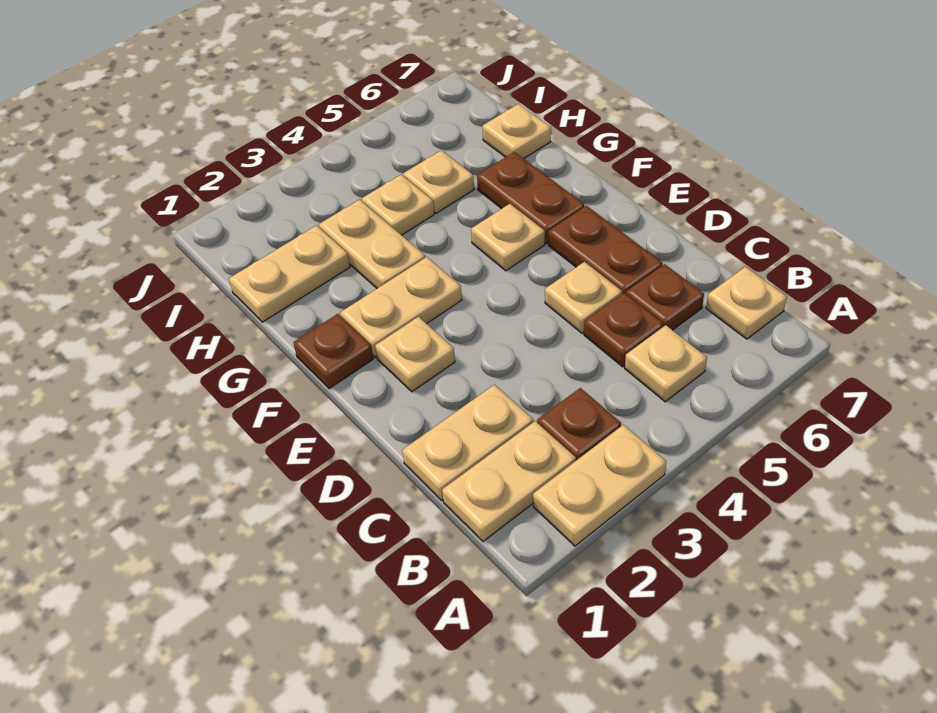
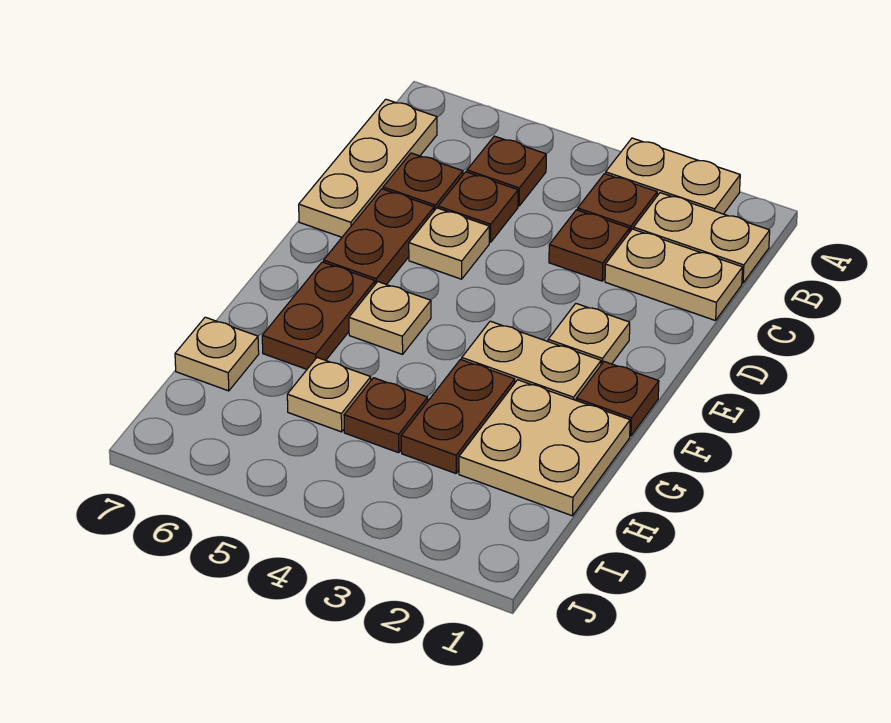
tan 1x1 plate [625,325,707,402] -> brown 1x1 plate [467,136,546,206]
tan 1x1 plate [706,267,787,339] -> tan 1x3 plate [299,99,437,237]
none -> brown 1x1 plate [549,210,630,281]
tan 1x2 plate [319,200,425,288] -> brown 1x2 plate [401,359,515,473]
tan 1x2 plate [229,225,350,322] -> tan 2x2 plate [459,380,630,516]
tan 1x1 plate [362,175,434,235] -> brown 1x1 plate [344,378,428,453]

